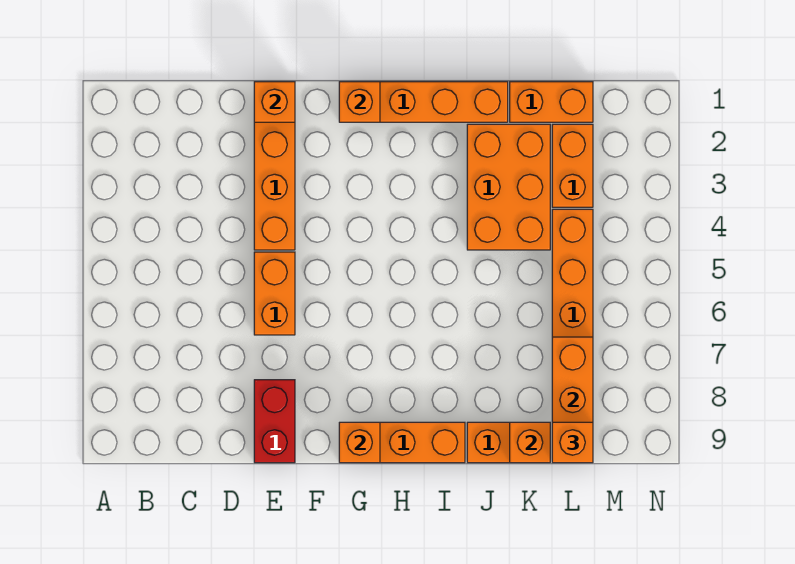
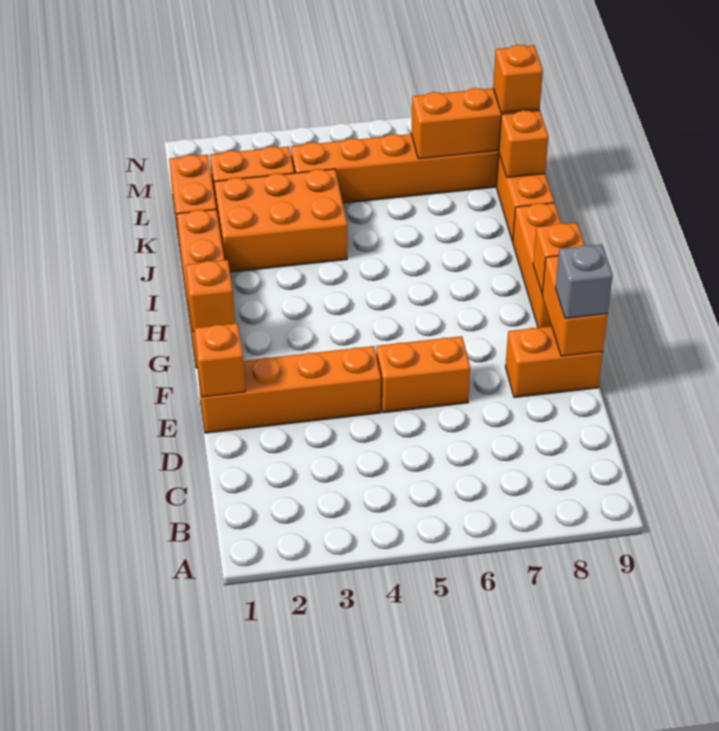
red 1x2 brick [254,380,295,463] -> orange 1x2 brick [505,326,603,398]
none -> orange 1x2 brick [542,256,608,356]
none -> grey 1x1 brick [556,244,613,318]

